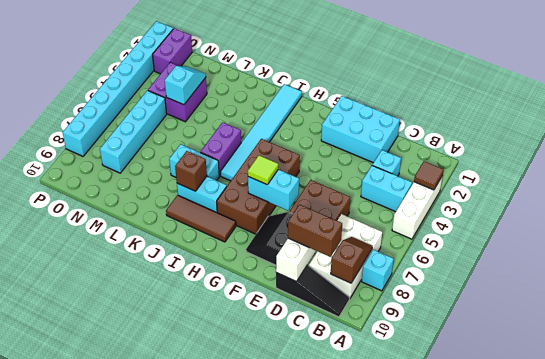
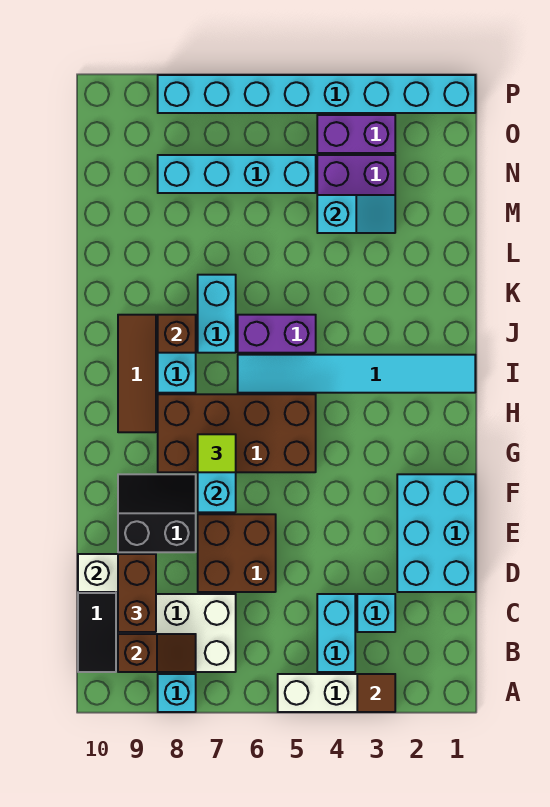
purple 1x2 brick [153,28,192,74] -> purple 1x2 brick moved to [317,115,395,153]

